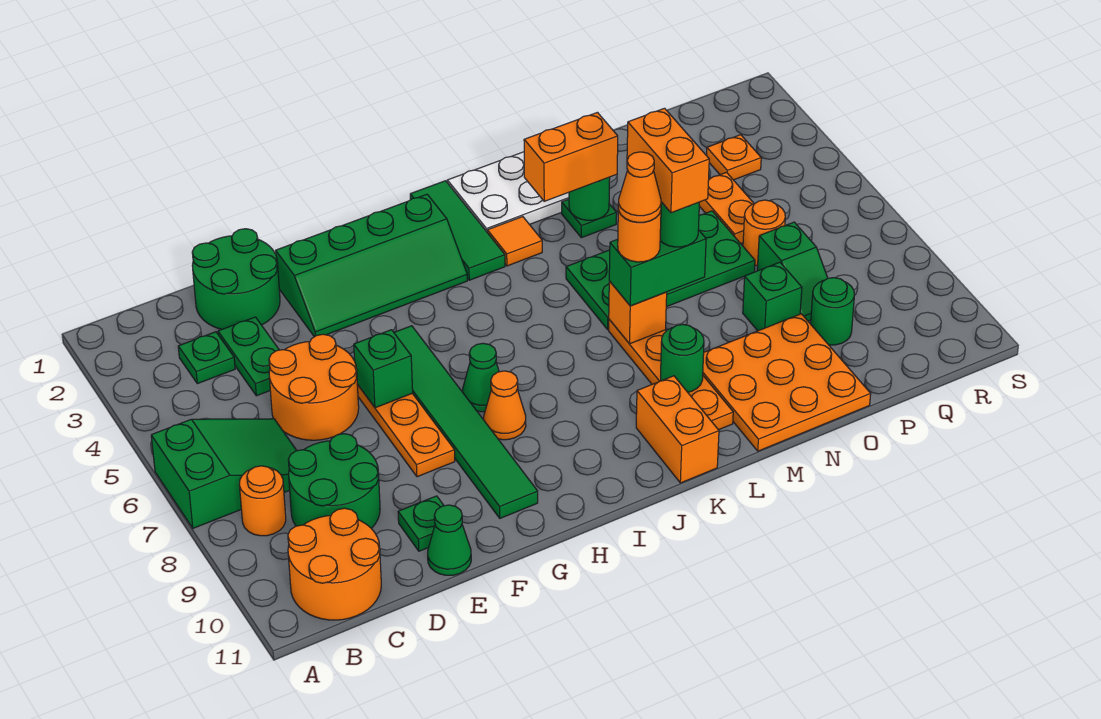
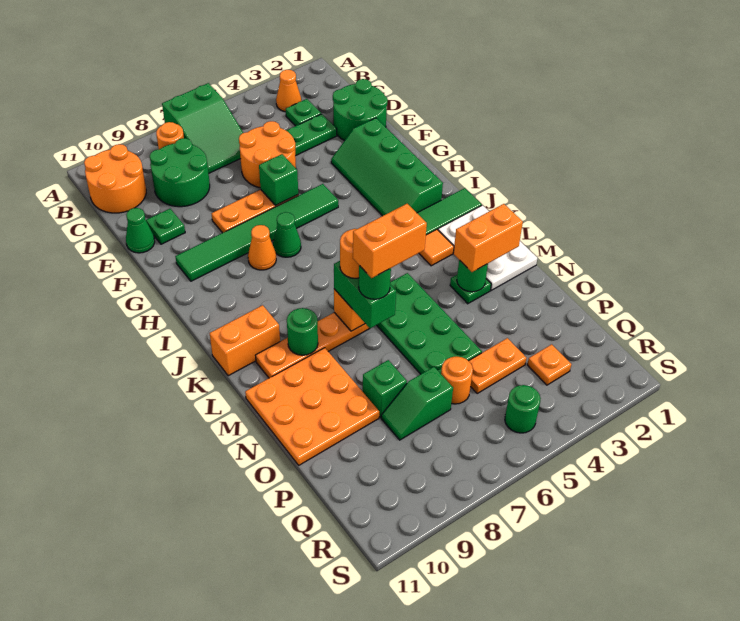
orange 1x2 brick [524,112,618,201] -> orange 1x2 brick turned to [453,204,523,272]
orange 1x1 cone [618,152,661,222] -> orange 1x1 cone moved to [276,70,301,112]
green 1x1 round brick [811,278,854,345] -> green 1x1 round brick moved to [505,385,541,433]

